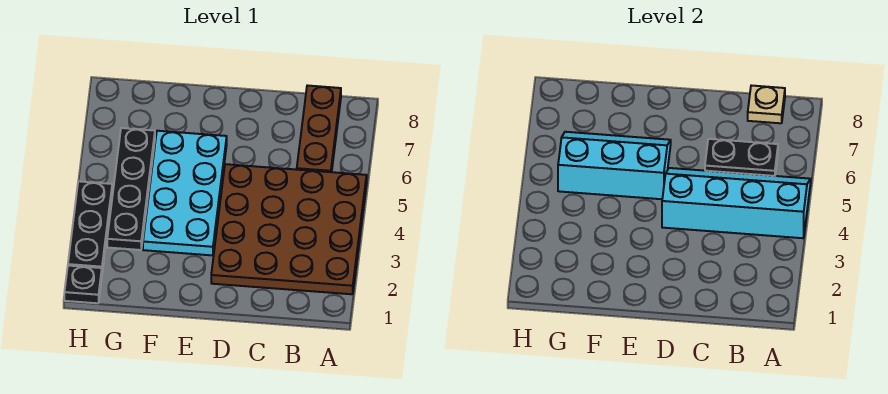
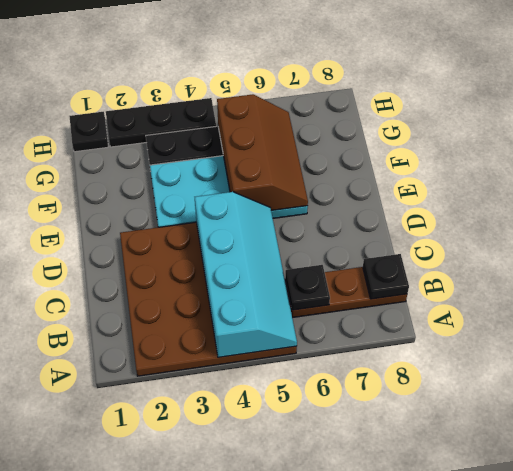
black 1x2 plate [705,139,778,176] -> black 1x1 plate [285,265,330,310]
tan 1x1 plate [748,85,785,123] -> black 1x1 plate [363,254,409,299]
cyan 2x3 slope [558,132,671,199] -> brown 2x3 slope [217,94,308,211]

